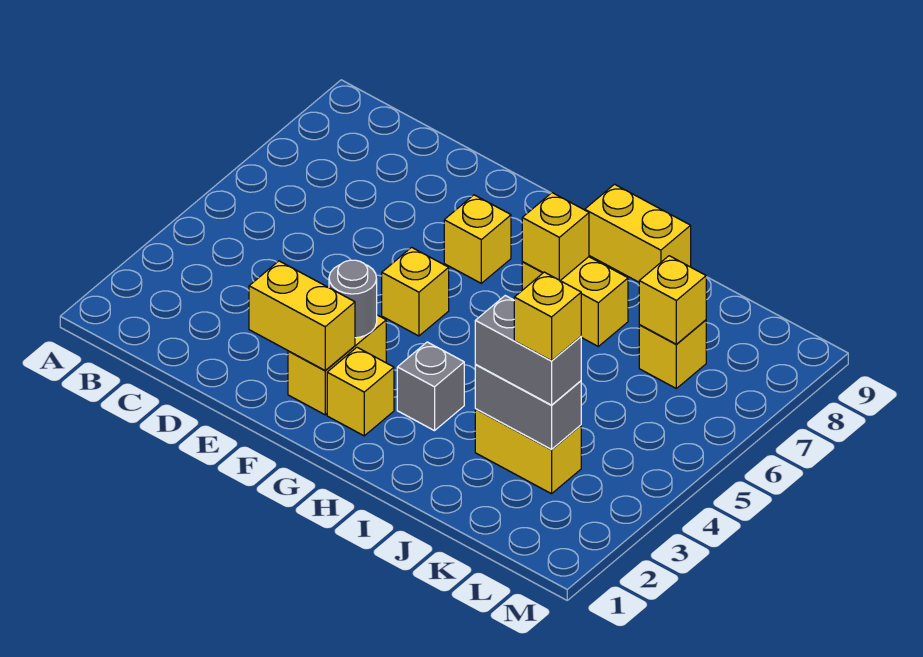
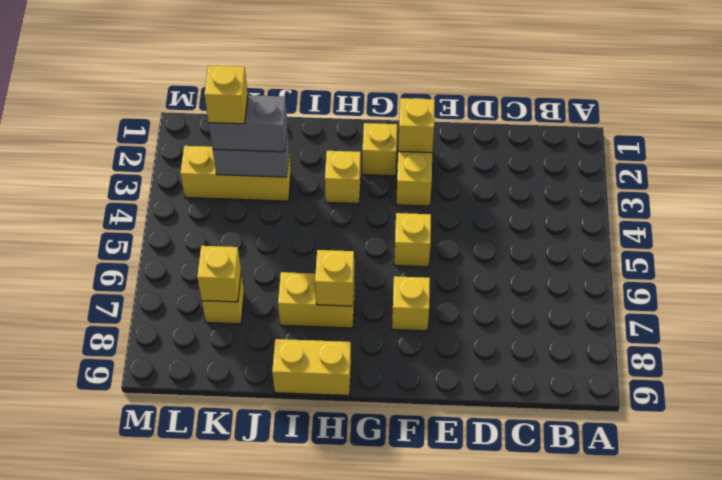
yellow 1x2 brick [249,261,355,371] -> yellow 1x1 brick [398,98,435,153]
grey 1x1 round brick [329,260,377,338] -> none
grey 1x1 brick [397,342,464,431] -> yellow 1x1 brick [325,151,361,204]
yellow 1x2 brick [475,409,581,494] -> yellow 1x3 brick [180,146,291,201]

